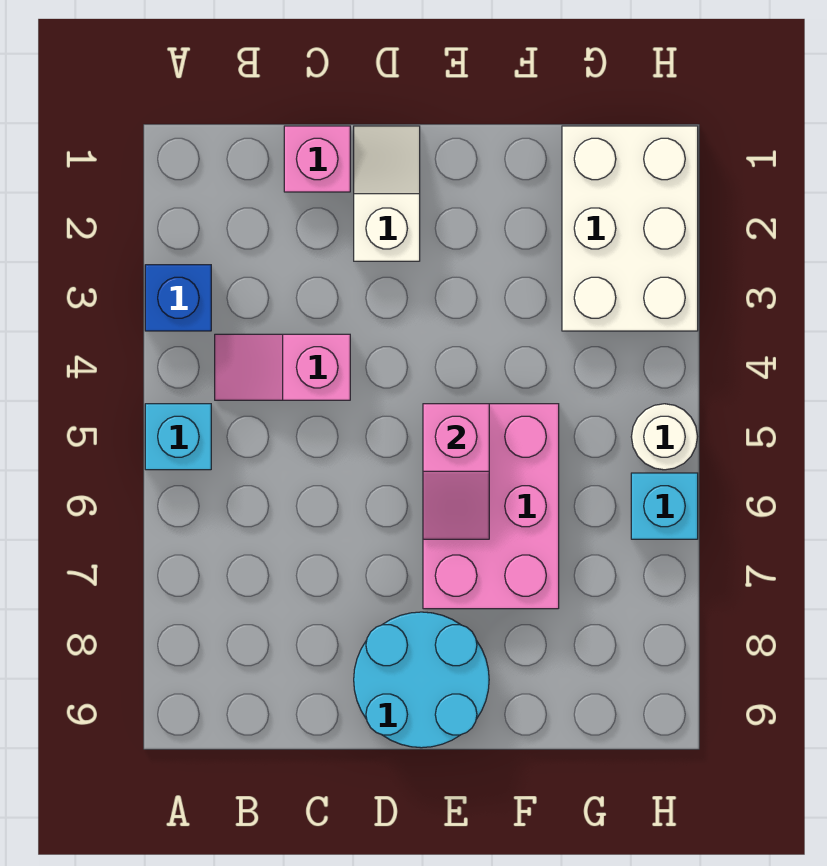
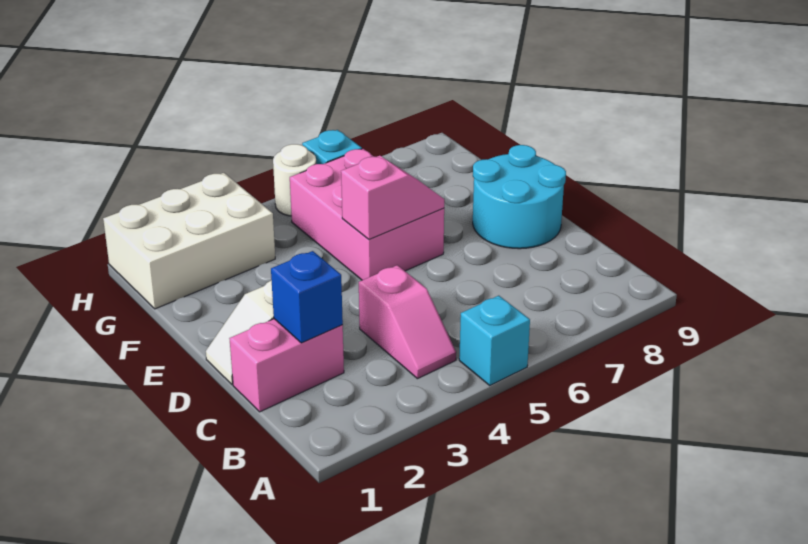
blue 1x1 brick [145,265,211,331] -> blue 1x1 brick moved to [271,251,343,343]
pink 1x1 brick [284,126,350,192] -> pink 1x2 brick [229,319,344,412]
pink 2x3 brick [423,404,559,609] -> pink 2x3 brick turned to [290,149,444,280]

